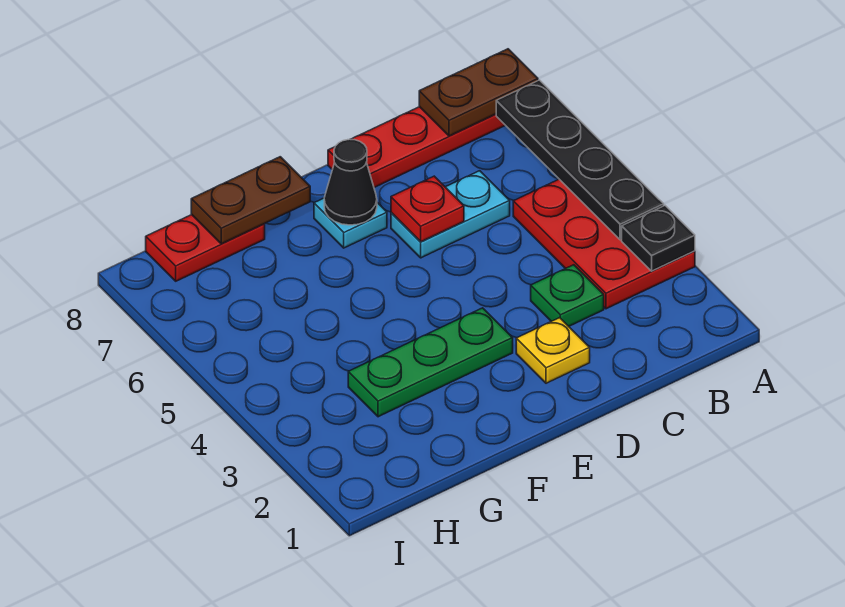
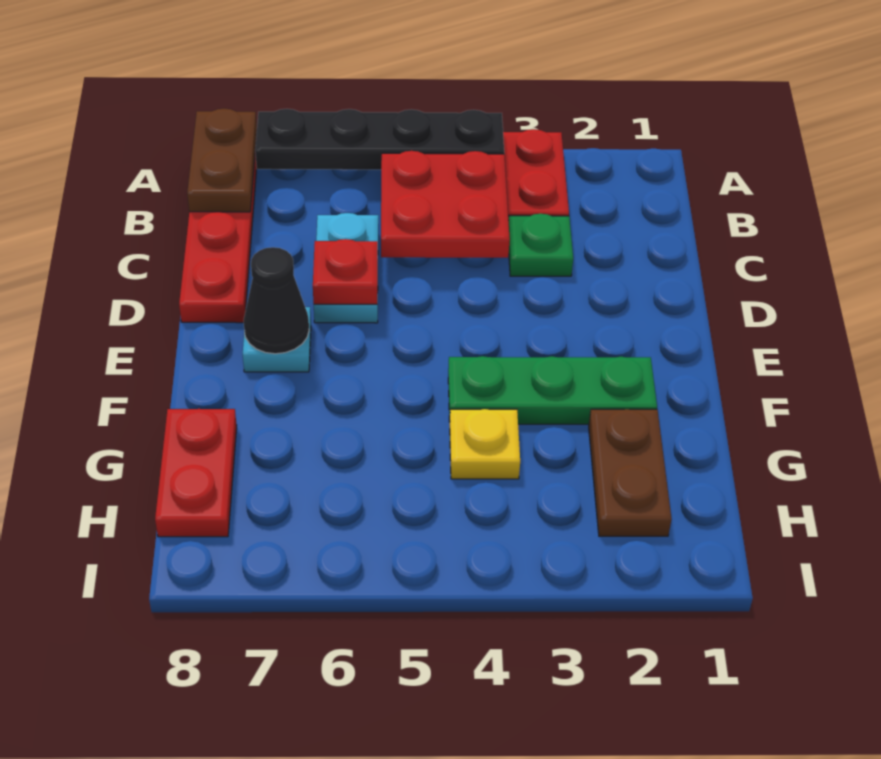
black 1x1 plate [622,206,695,271] -> none
none -> red 2x2 plate [381,151,510,258]
yellow 1x1 plate [516,318,590,383] -> yellow 1x1 plate moved to [450,409,520,479]
green 1x3 plate [348,308,513,417] -> green 1x3 plate turned to [448,356,657,424]
brown 1x2 plate [191,157,310,244] -> brown 1x2 plate moved to [589,409,671,536]

